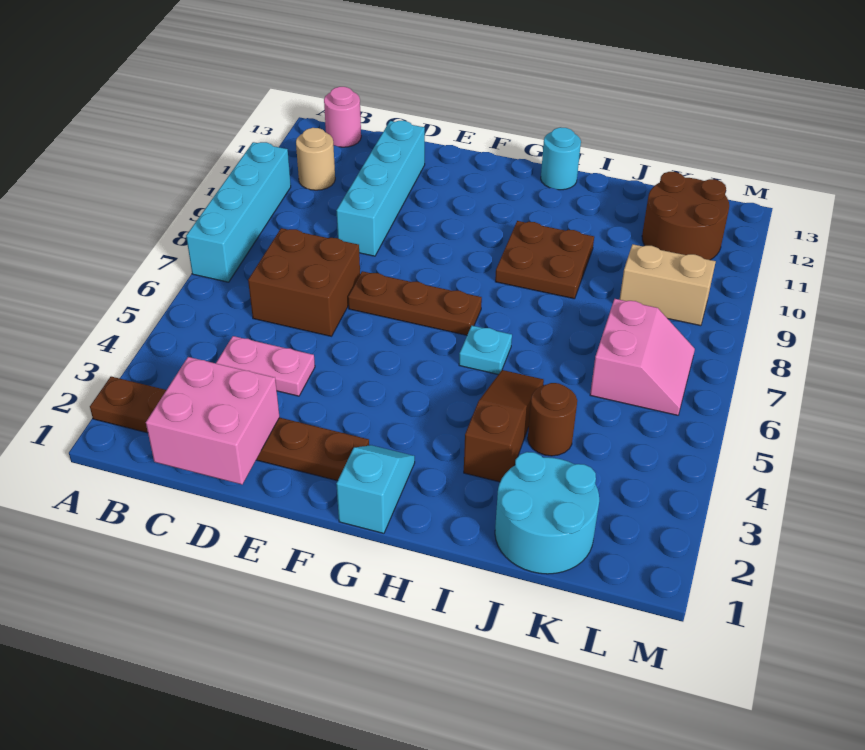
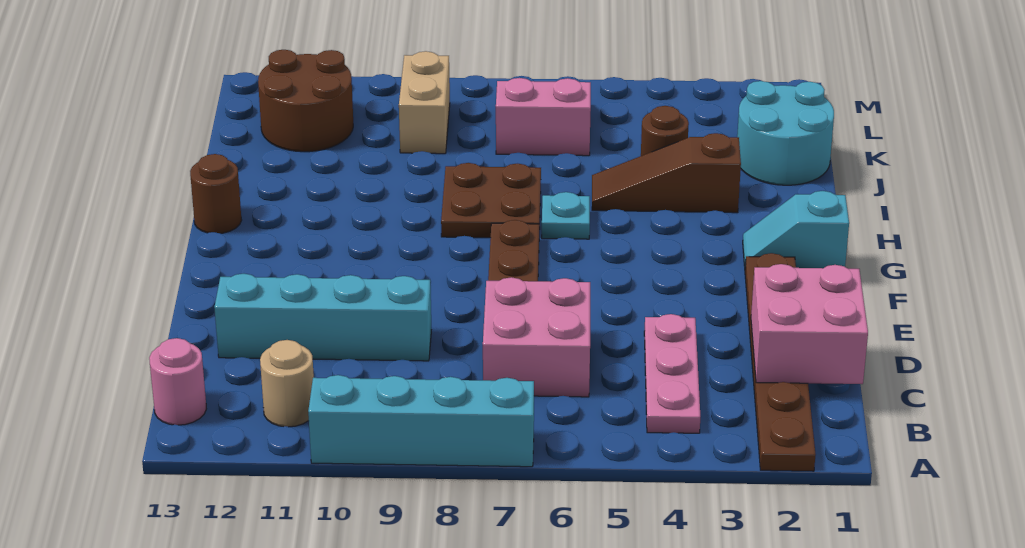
pink 1x2 plate [216,336,315,396] -> pink 1x3 plate [644,314,700,433]
brown 2x2 brick [248,228,360,336] -> pink 2x2 brick [483,277,590,397]
brown 2x2 plate [495,221,594,299] -> brown 2x2 plate moved to [441,163,541,238]
cyan 1x1 round brick [541,127,581,190] -> brown 1x1 round brick [190,154,242,233]

